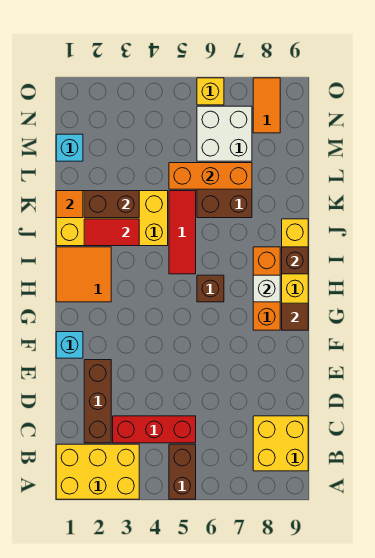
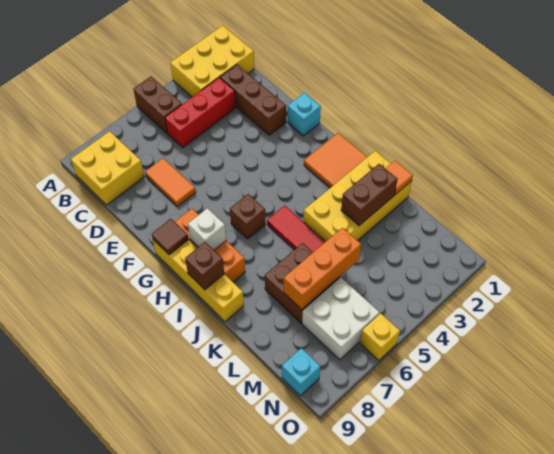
red 1x2 tile [84,219,139,246] -> none
cyan 1x1 brick [56,134,83,161] -> cyan 1x1 brick moved to [282,348,321,396]
orange 1x2 tile [253,78,280,133] -> orange 1x2 tile moved to [145,158,196,206]

